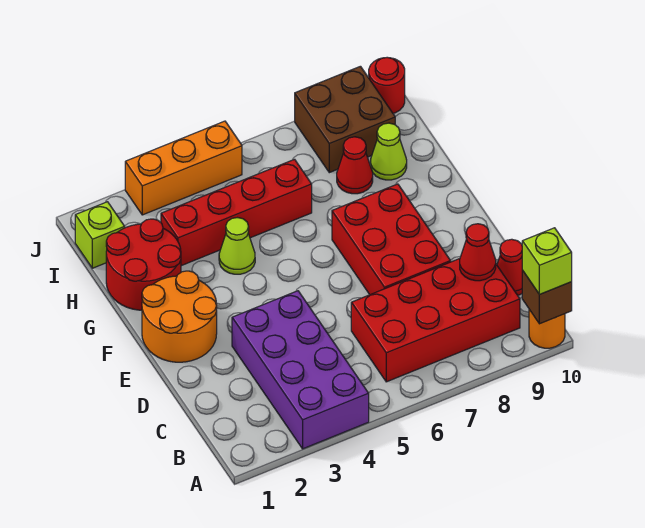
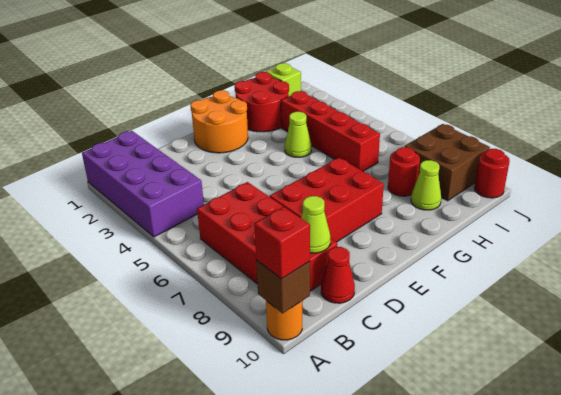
purple 2x4 brick [232,291,369,449] -> purple 2x4 brick turned to [82,131,204,237]
lime 1x1 brick [522,228,572,295] -> red 1x1 brick [254,207,310,279]
red 1x1 cone [460,224,496,281] -> lime 1x1 cone [301,196,330,253]
red 1x1 cone [337,137,373,194] -> red 1x1 round brick [388,147,420,196]
orange 1x3 brick [125,121,242,215] -> none

